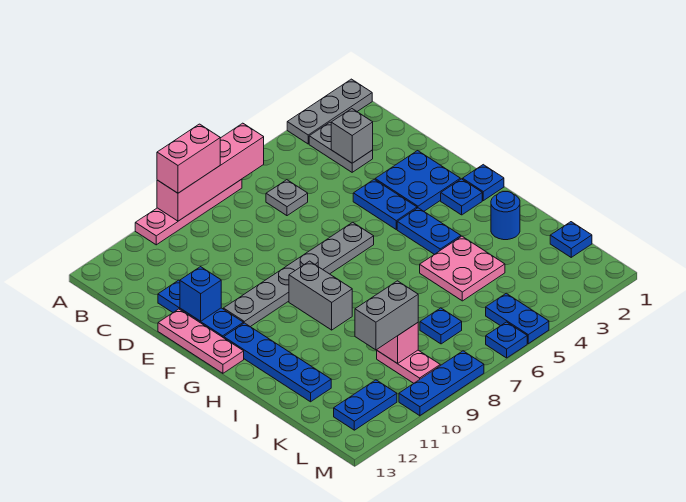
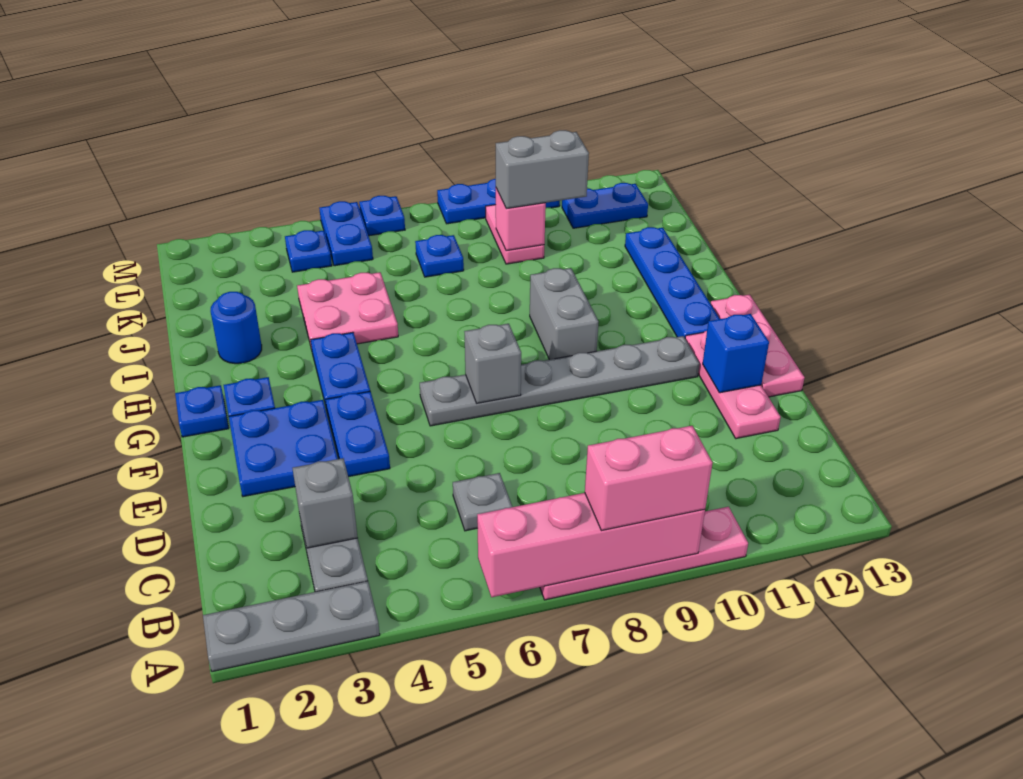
blue 1x3 plate [158,280,243,338] -> pink 1x3 plate [685,331,781,439]
none -> grey 1x1 brick [464,324,521,403]
blue 1x1 plate [550,222,592,257] -> blue 1x1 plate moved to [285,230,332,272]

